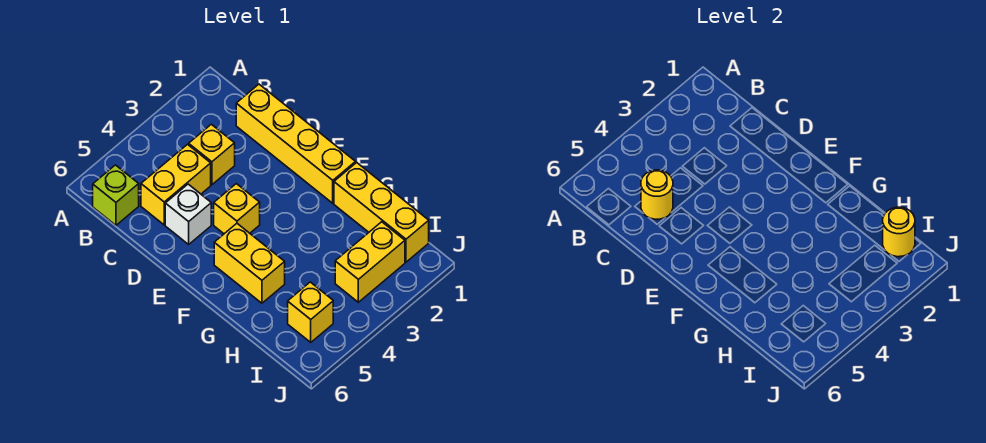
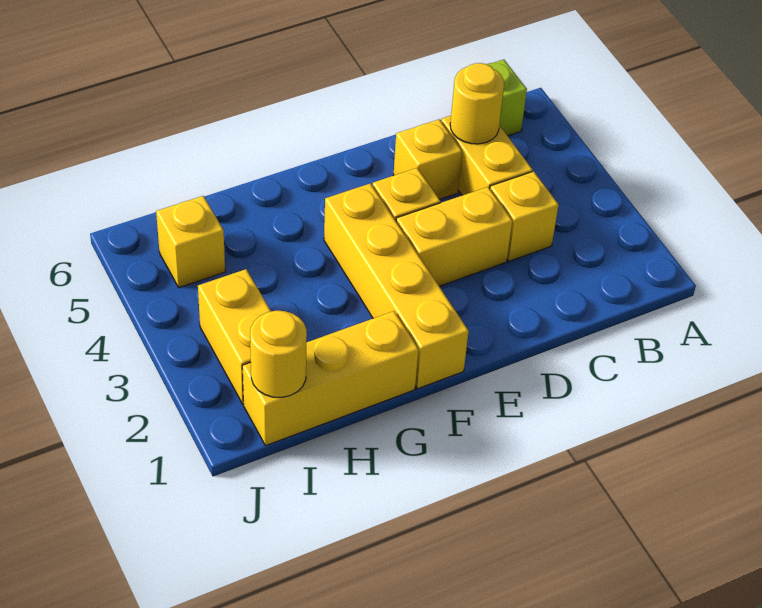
yellow 1x4 brick [236,84,356,203] -> yellow 1x4 brick turned to [324,183,469,389]
white 1x1 brick [165,184,211,244] -> yellow 1x1 brick [393,119,462,199]
yellow 1x2 brick [214,224,285,303] -> yellow 1x2 brick moved to [396,187,512,286]

